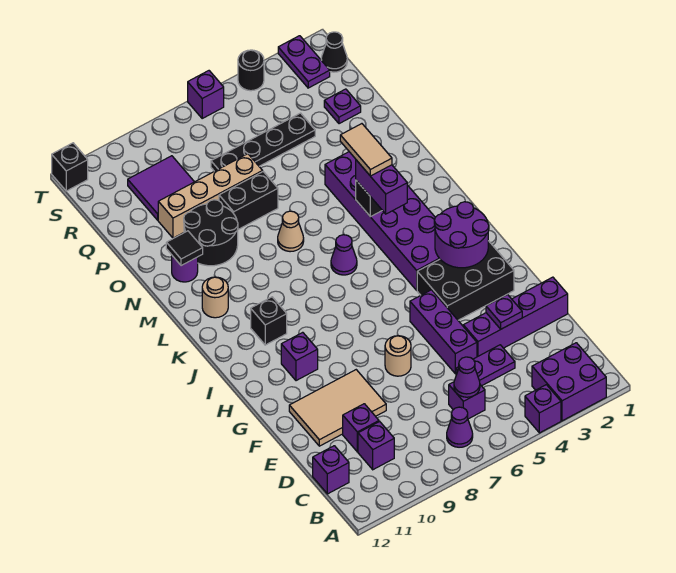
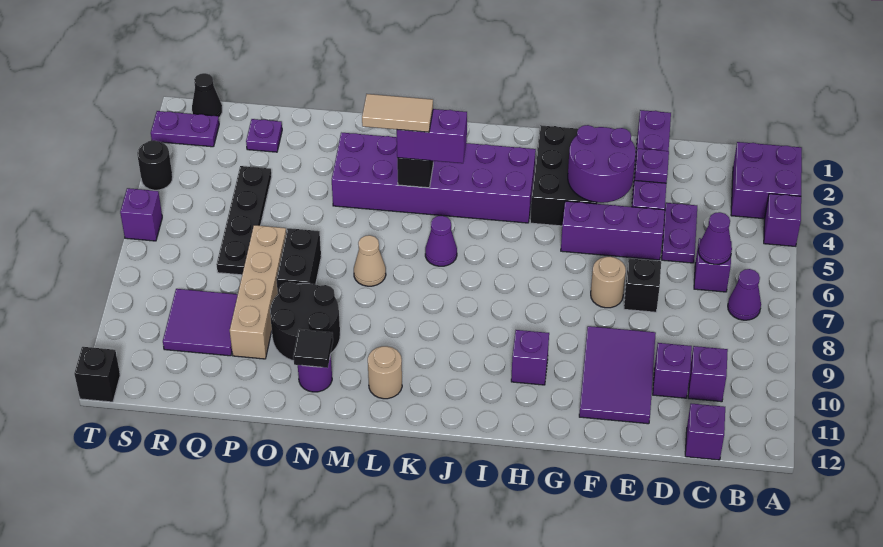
tan 2x3 tile [289,370,386,446] -> purple 2x3 tile [579,326,656,424]
purple 2x2 round brick [434,202,489,268] -> purple 2x2 round brick moved to [568,125,636,203]
black 1x1 brick [251,297,287,345] -> black 1x1 brick moved to [624,258,661,312]

